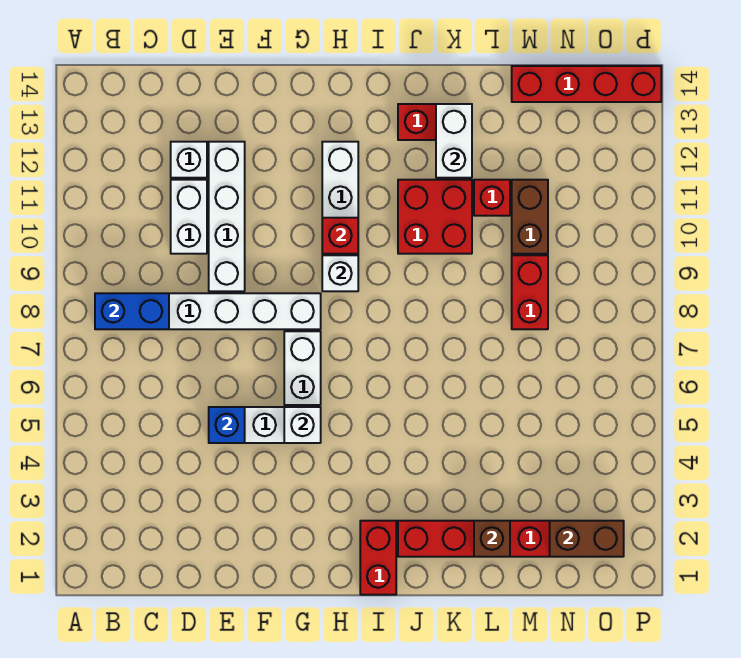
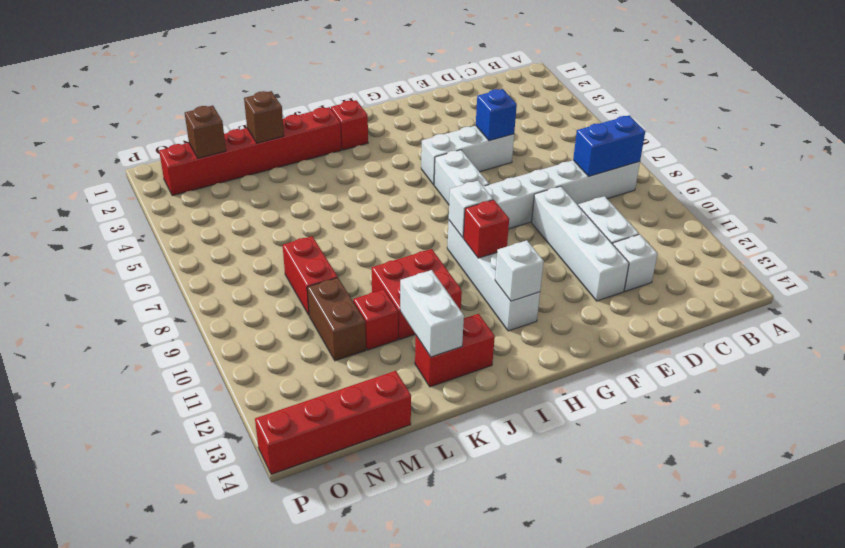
white 1x1 brick [284,407,321,443] -> white 1x1 brick moved to [495,240,544,301]
red 1x2 brick [360,521,396,595] -> red 1x1 brick [331,100,368,150]
brown 1x2 brick [550,521,624,557] -> brown 1x1 brick [185,106,226,158]

